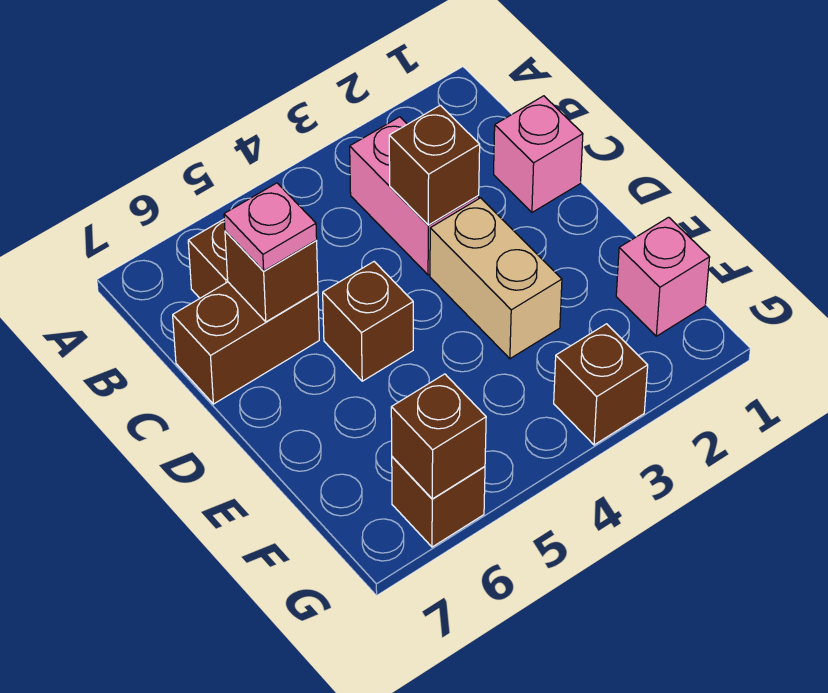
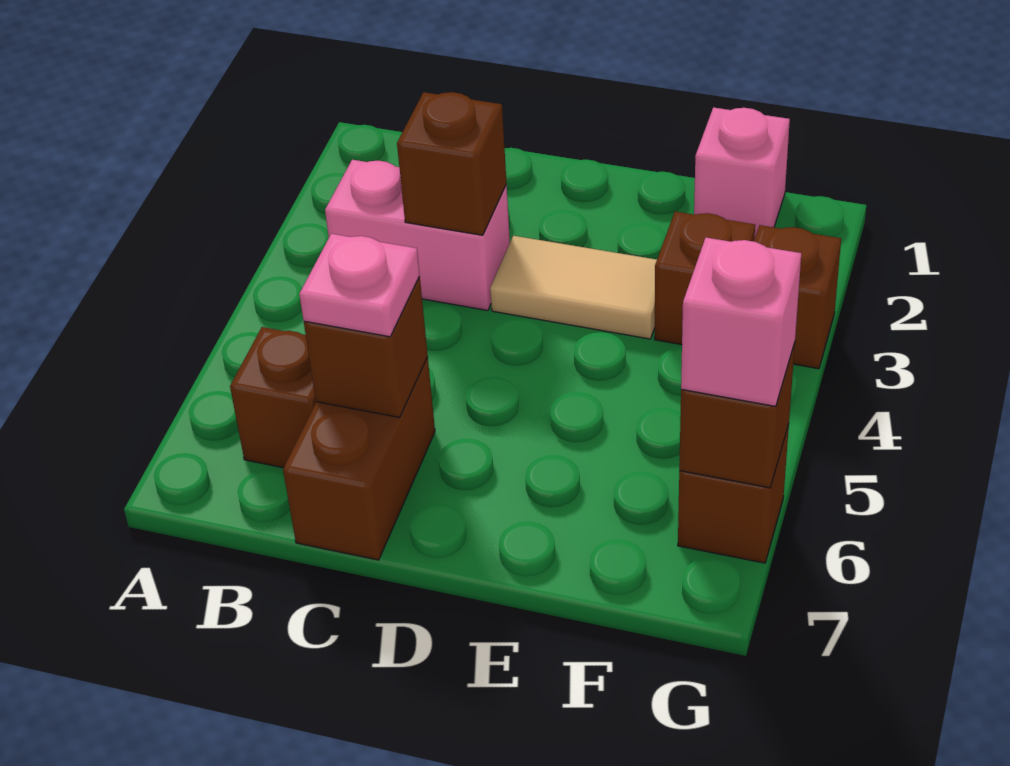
pink 1x1 brick [494,96,583,212] -> pink 1x1 brick moved to [681,238,801,406]
tan 1x2 brick [430,198,562,359] -> tan 1x2 tile [490,236,657,339]
brown 1x1 brick [323,262,413,381] -> brown 1x1 brick moved to [655,212,755,345]

